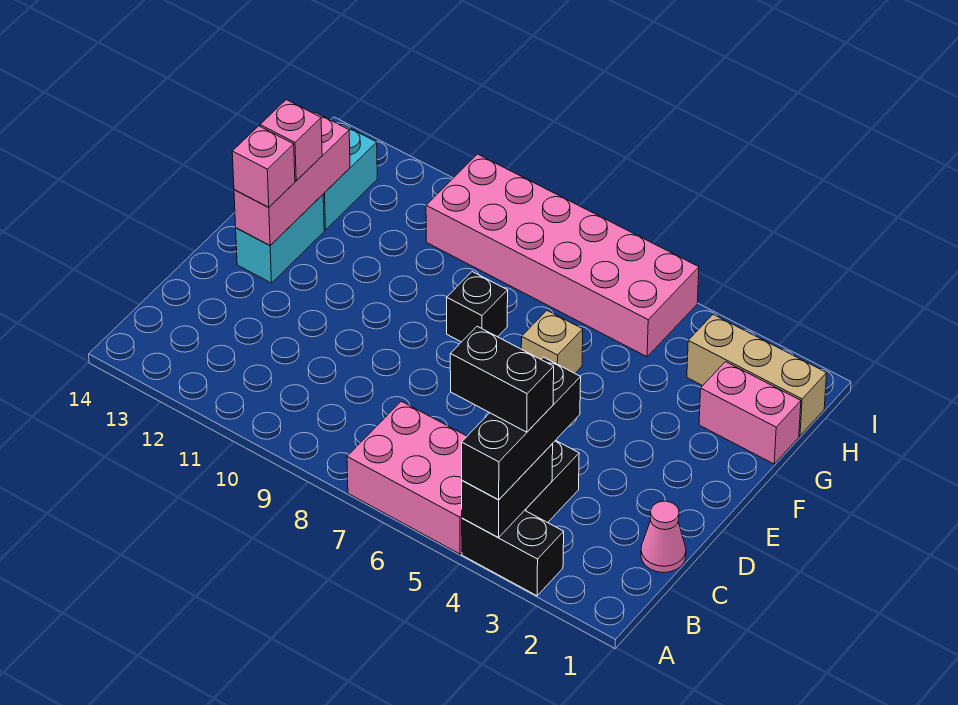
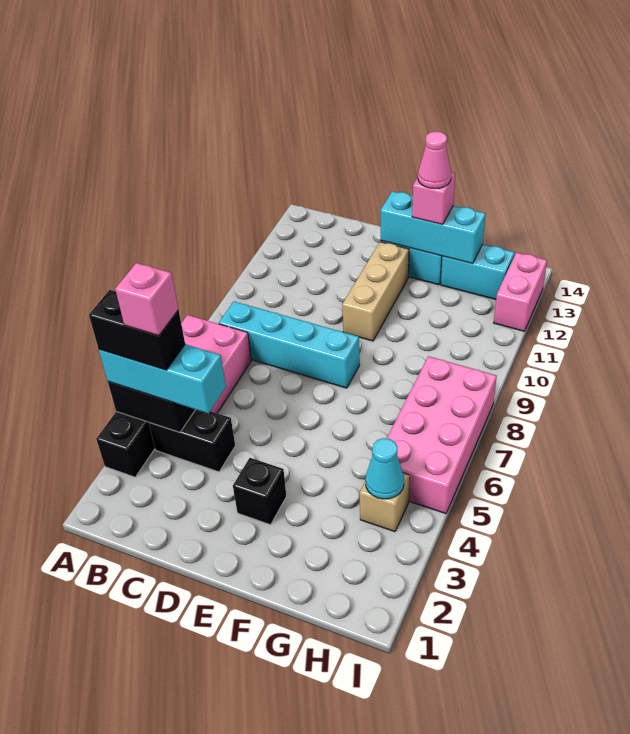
black 1x3 brick [462,357,581,500] -> cyan 1x3 brick [99,344,226,413]
black 1x2 brick [450,326,554,432] -> black 1x2 brick turned to [89,290,185,370]
none -> cyan 1x4 brick [219,301,360,388]
pink 1x1 cone [641,501,686,573] -> pink 1x1 cone moved to [418,132,451,189]
pink 1x3 brick [234,112,350,245] -> cyan 1x3 brick [381,191,486,264]
pink 1x1 brick [232,126,295,207] -> pink 1x1 brick moved to [115,263,178,336]
tan 1x1 brick [521,311,583,373] -> tan 1x1 brick moved to [360,473,410,532]
black 1x1 brick [447,272,508,342] -> black 1x1 brick moved to [233,458,286,525]
pink 1x2 brick [699,362,801,464] -> pink 1x2 brick moved to [494,253,547,331]
tan 1x3 brick [687,315,827,436] -> tan 1x3 brick moved to [342,242,409,341]
none -> cyan 1x1 cone [365,438,404,499]
pink 2x6 brick [426,154,699,357] -> pink 2x4 brick [387,356,497,514]

